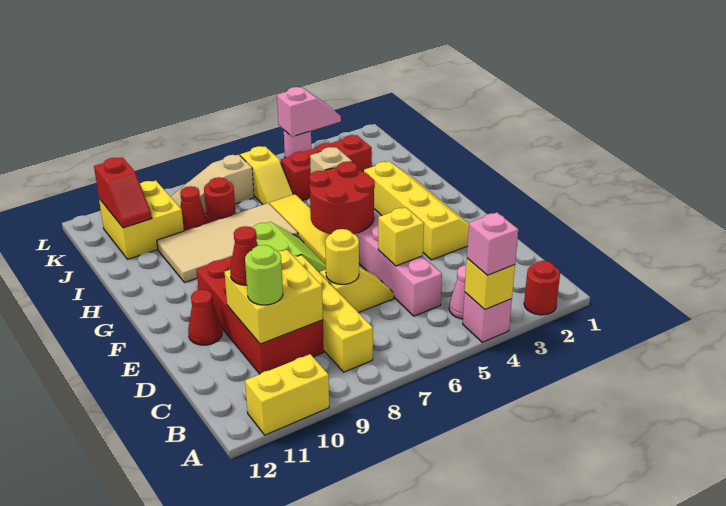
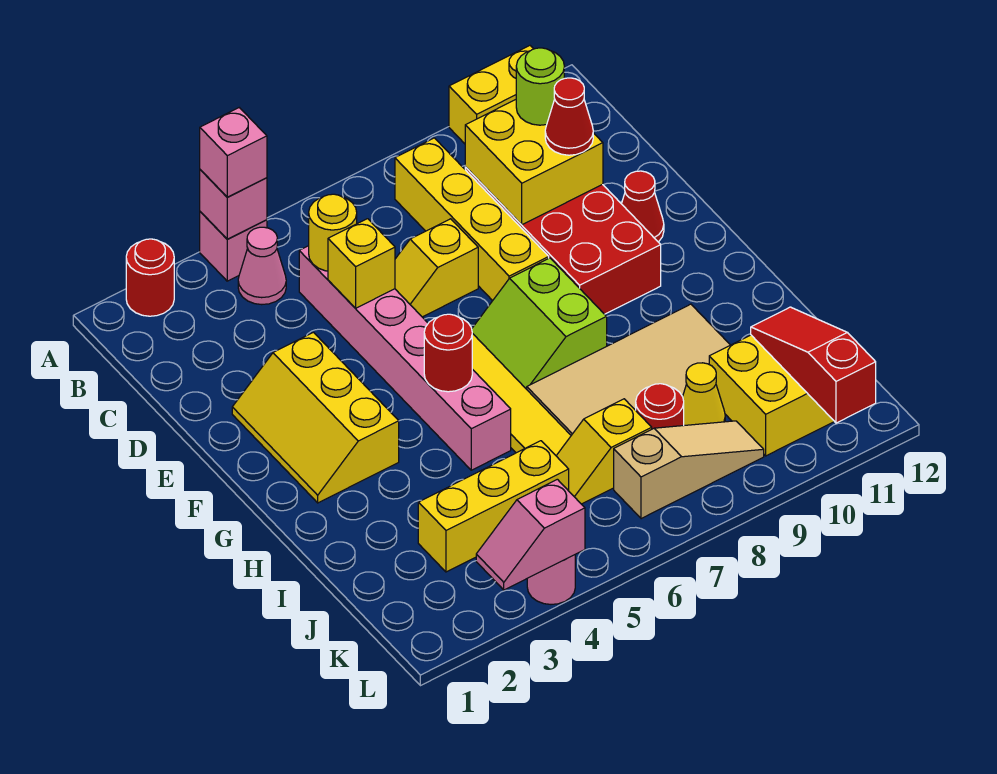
yellow 1x1 brick [465,258,515,309] -> pink 1x1 brick [200,170,267,239]
yellow 1x1 round brick [325,229,359,284] -> yellow 1x1 round brick moved to [309,194,357,271]
yellow 2x4 slope [364,161,469,260] -> yellow 2x3 slope [232,332,399,503]
red 2x2 round brick [309,162,375,234] -> red 1x1 round brick [424,314,472,392]
tan 1x1 brick [310,147,352,173] -> none
red 1x3 brick [281,135,372,200] -> yellow 1x3 brick [418,441,569,572]
yellow 1x2 slope [240,146,293,205] -> yellow 1x2 slope turned to [556,399,652,504]
red 1x1 cone [180,186,208,231] -> yellow 1x1 cone [683,363,725,425]
red 1x2 slope [94,157,152,228] -> red 1x3 slope [751,307,876,423]

